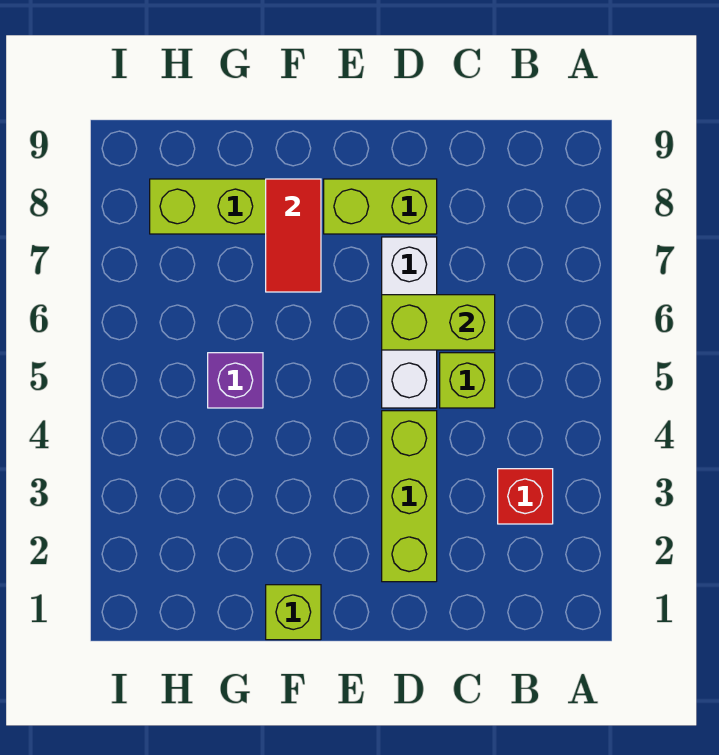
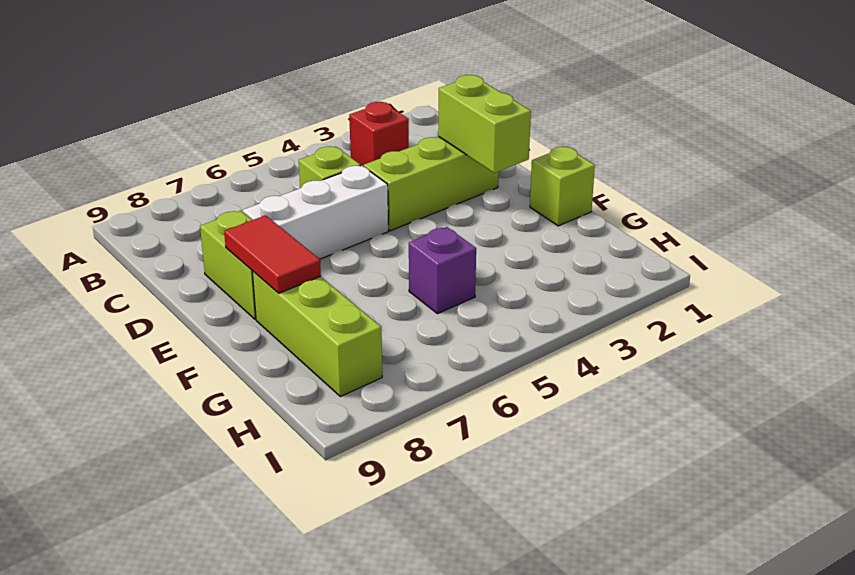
lime 1x2 brick [382,295,495,350] -> lime 1x2 brick moved to [438,75,531,173]
red 1x2 tile [266,179,321,292] -> red 1x2 tile turned to [224,215,321,293]

